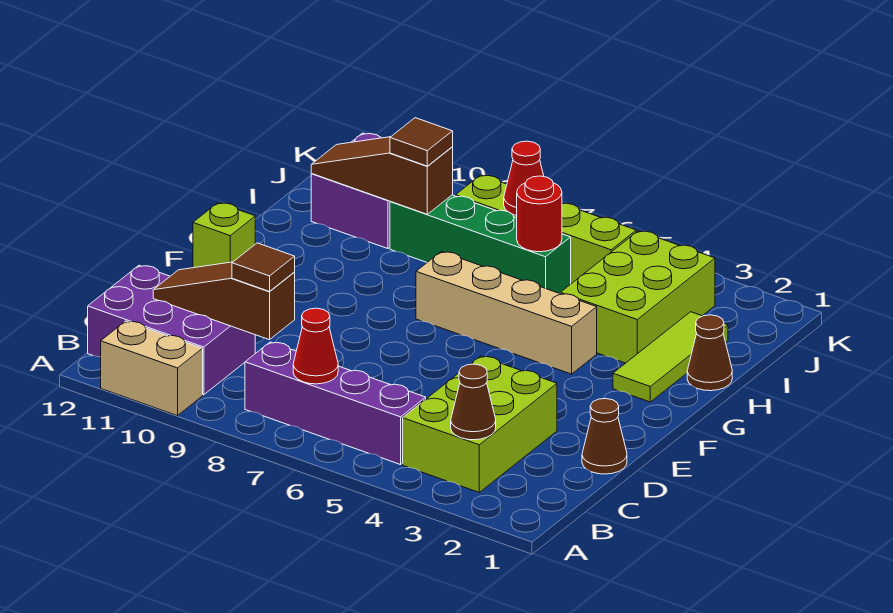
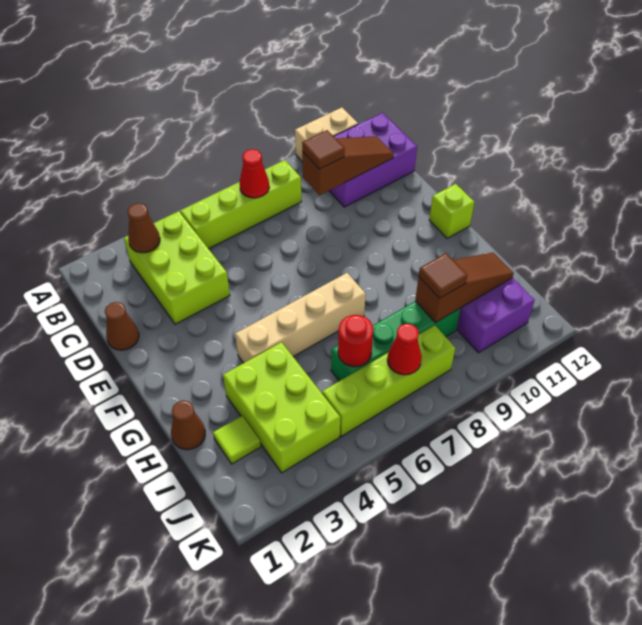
purple 1x4 brick [245,342,426,465] -> lime 1x4 brick [180,160,301,249]
lime 1x3 tile [613,312,728,402] -> lime 1x1 tile [213,416,261,464]

